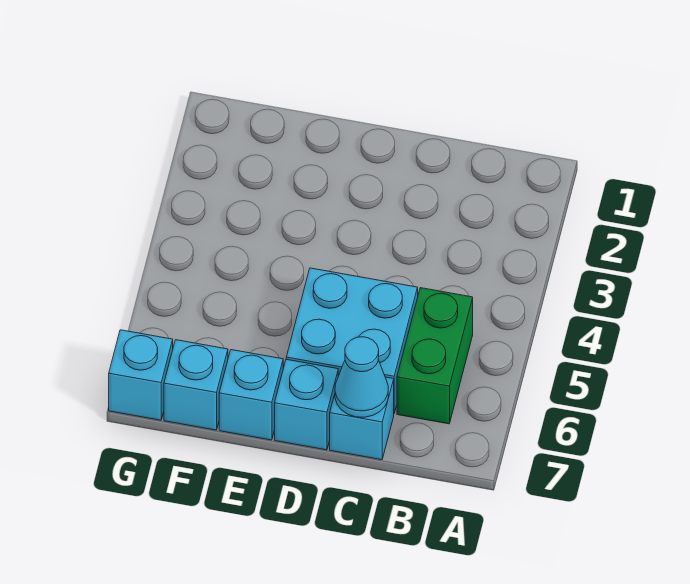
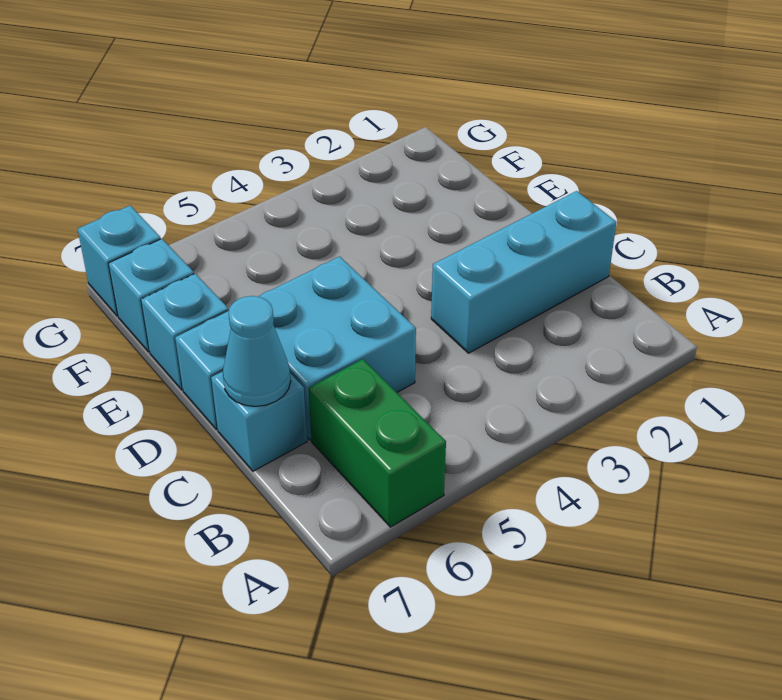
green 1x2 brick [397,288,473,424] -> green 1x2 brick turned to [309,359,446,527]
none -> cyan 1x3 brick [431,191,617,353]

